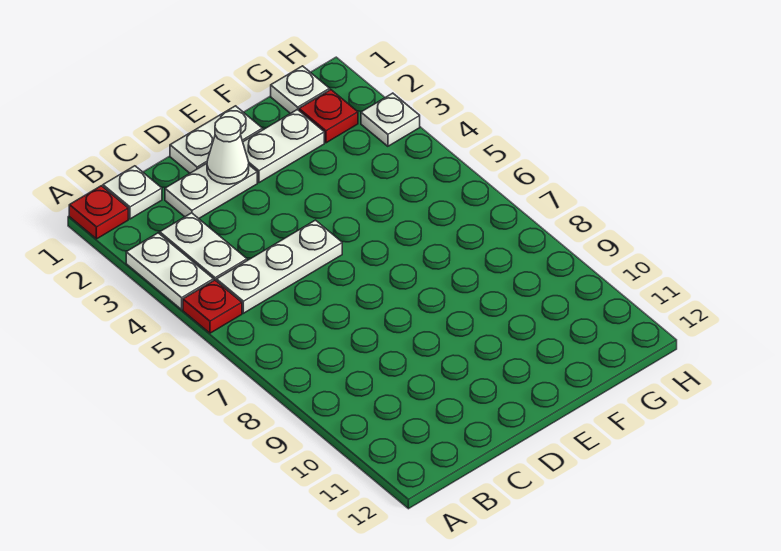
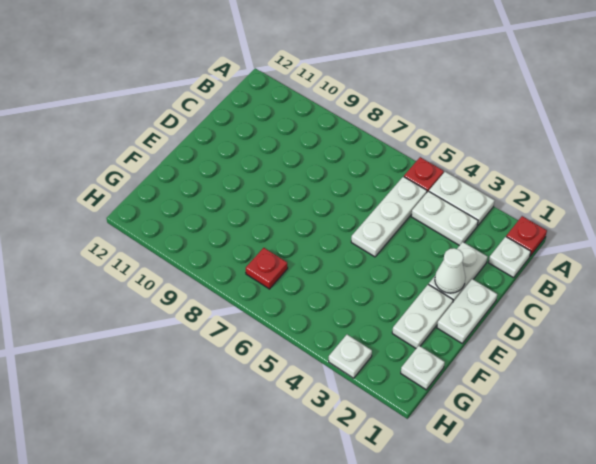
red 1x1 plate [299,90,358,143] -> red 1x1 plate moved to [246,248,288,289]

